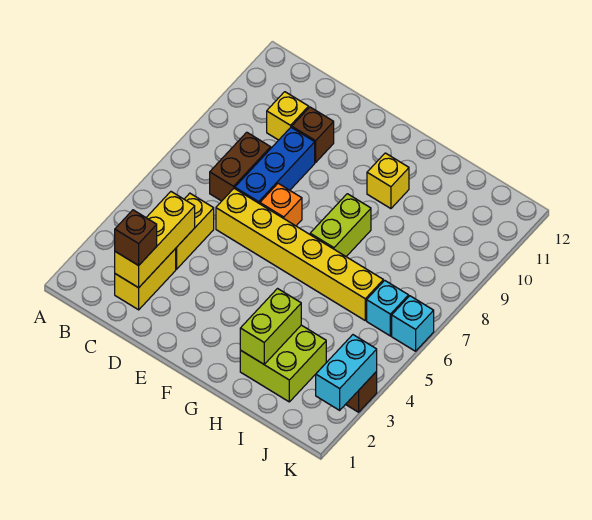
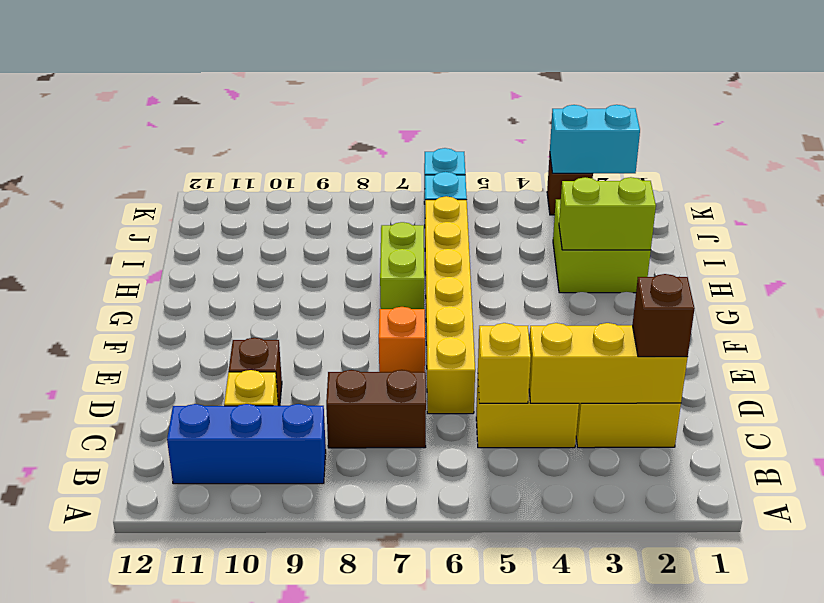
blue 1x3 brick [235,127,315,204] -> blue 1x3 brick moved to [167,404,326,484]
lime 1x2 brick [310,194,371,257] -> lime 1x2 brick turned to [380,222,424,309]
yellow 1x1 brick [367,153,409,209] -> yellow 1x1 brick moved to [478,323,531,403]

